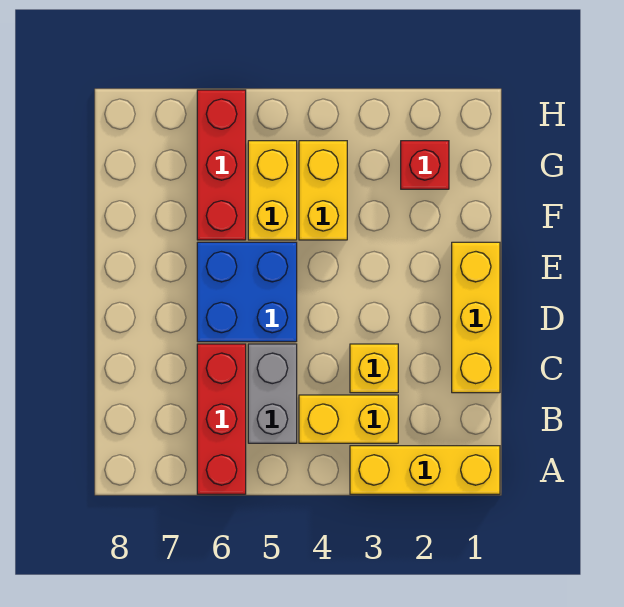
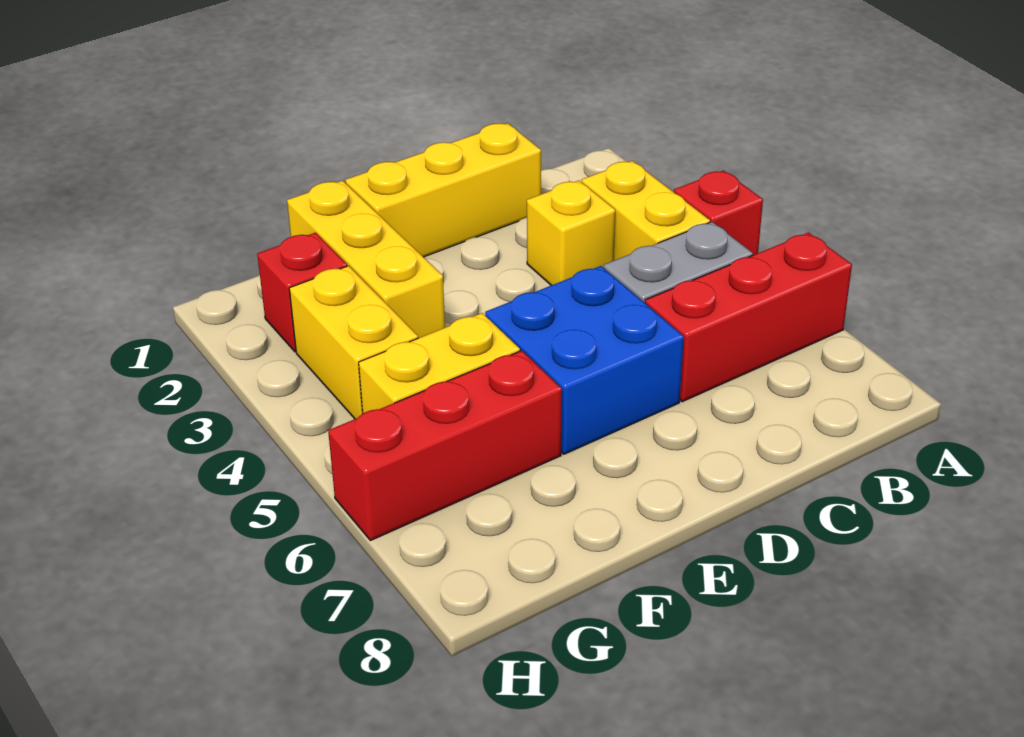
yellow 1x3 brick [350,446,500,494] -> yellow 1x3 brick moved to [287,181,445,338]
none -> red 1x1 brick [674,170,763,255]
yellow 1x2 brick [299,141,347,240] -> yellow 1x2 brick turned to [289,266,418,419]

